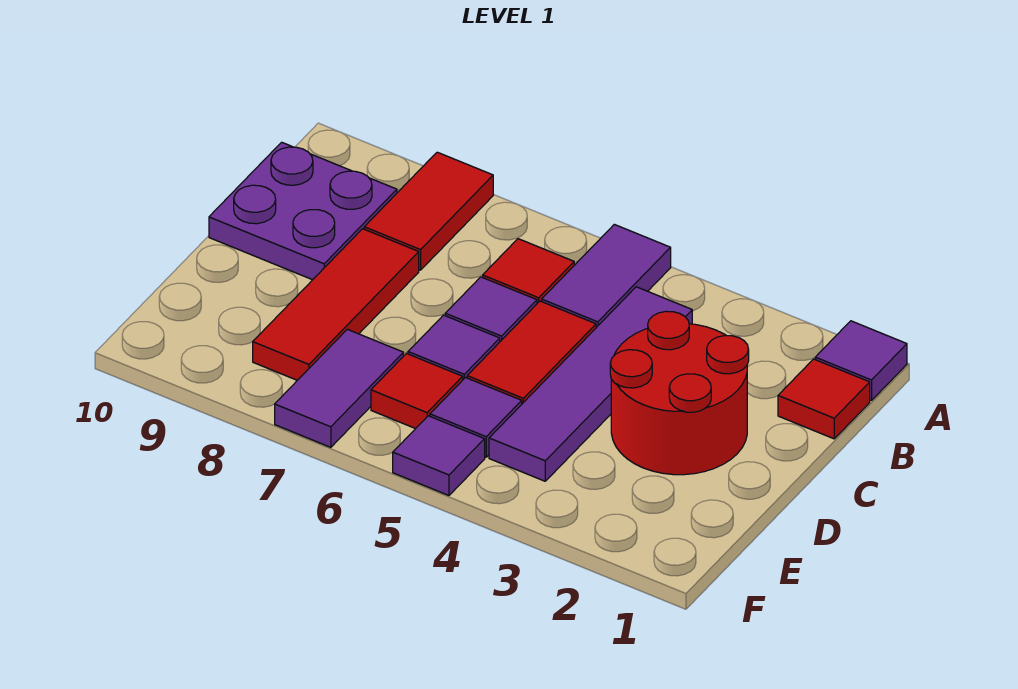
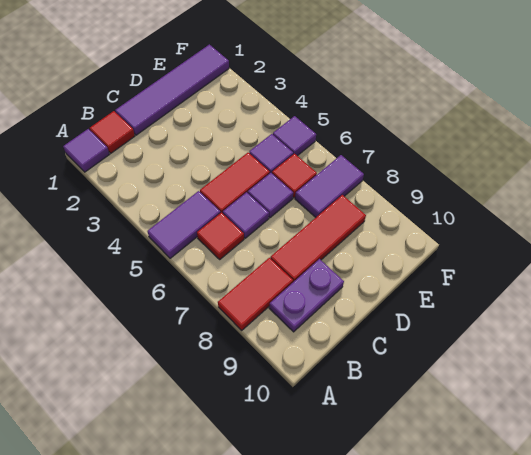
purple 1x4 tile [489,287,692,481] -> purple 1x4 tile moved to [115,45,229,135]
purple 2x2 plate [209,142,397,280] -> purple 1x2 plate [269,259,344,332]
red 2x2 round brick [610,311,749,475] -> none

